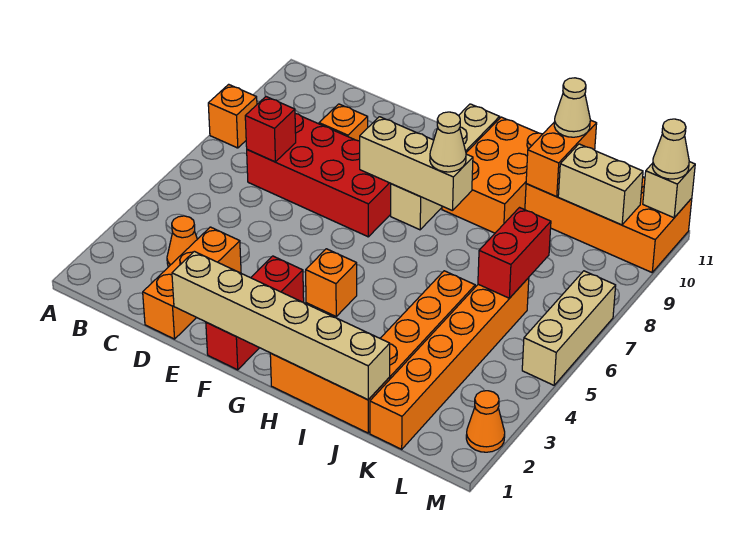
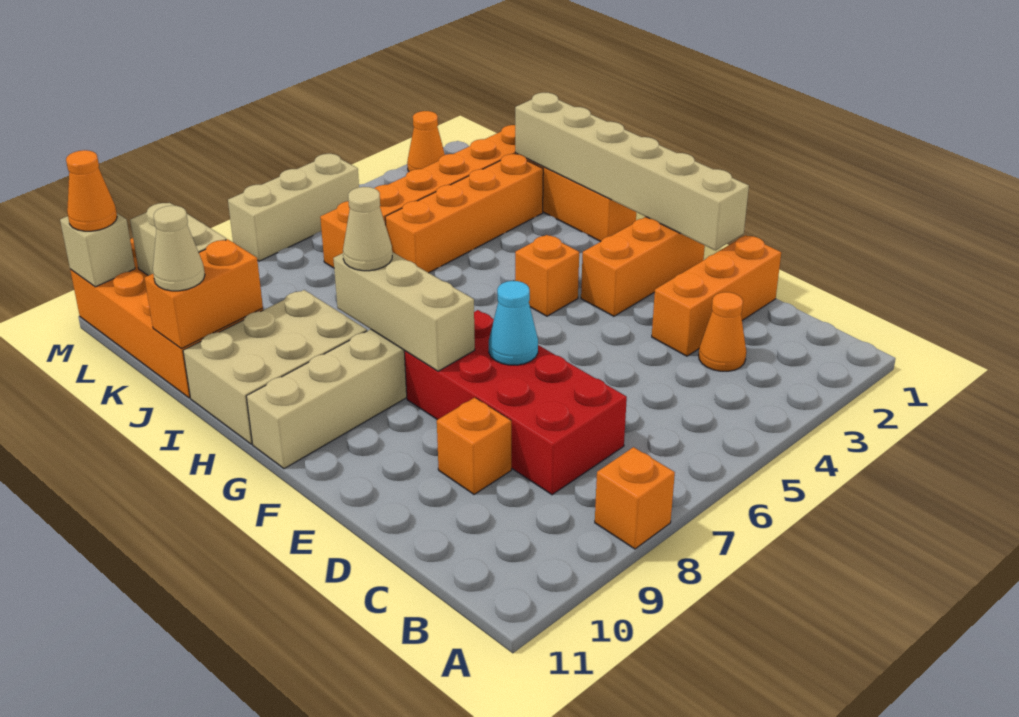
red 1x1 brick [245,97,296,162] -> none
none -> cyan 1x1 cone [489,281,538,365]
red 1x3 brick [206,256,304,370] -> orange 1x3 brick [581,217,705,316]
orange 2x3 brick [442,117,542,233] -> tan 2x3 brick [183,290,367,444]
red 1x2 brick [478,208,551,298] -> none
tan 1x1 cone [652,119,689,179] -> orange 1x1 cone [66,150,117,231]

